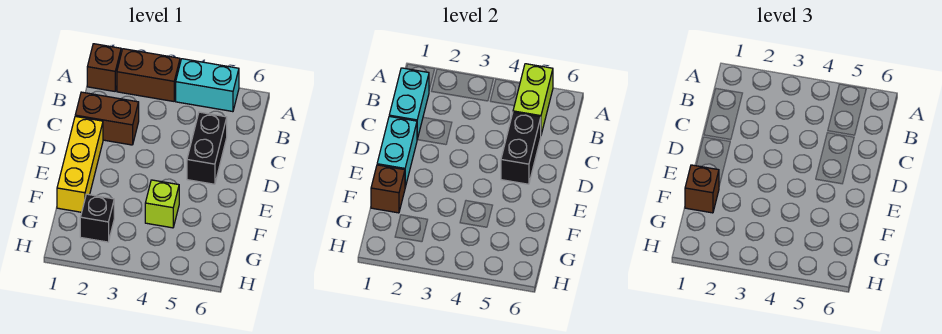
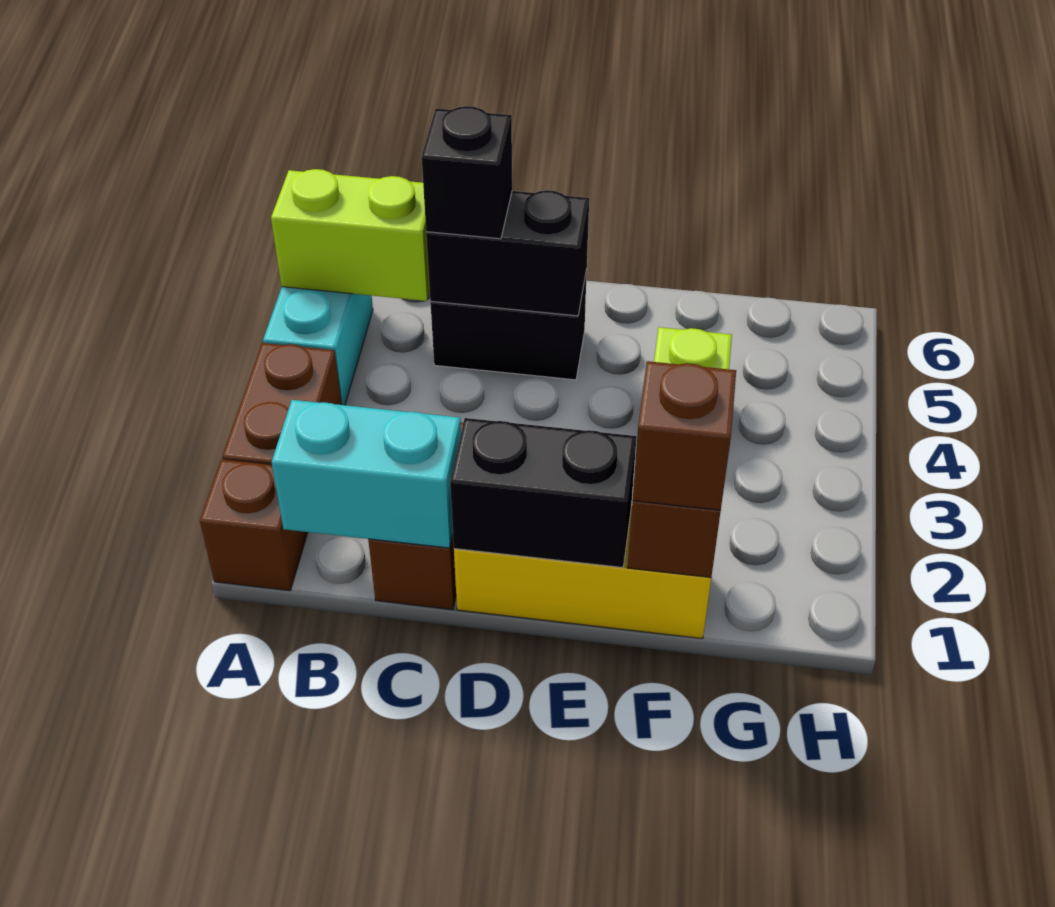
cyan 1x2 brick [377,116,417,187] -> black 1x2 brick [450,418,637,568]
black 1x1 brick [80,194,114,242] -> black 1x1 brick moved to [422,106,512,239]

